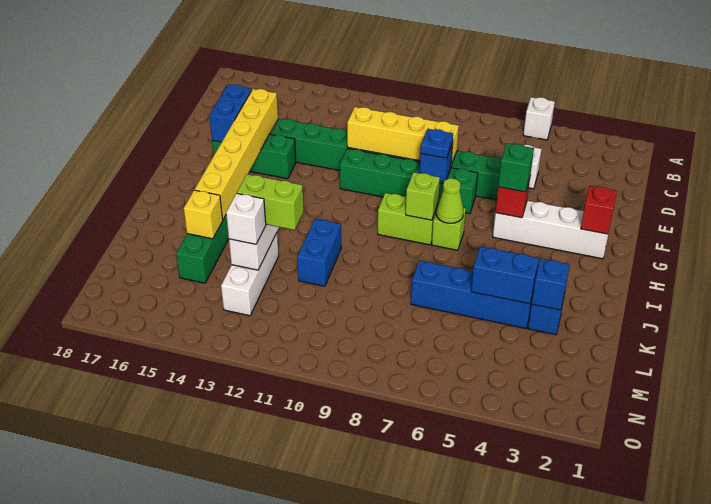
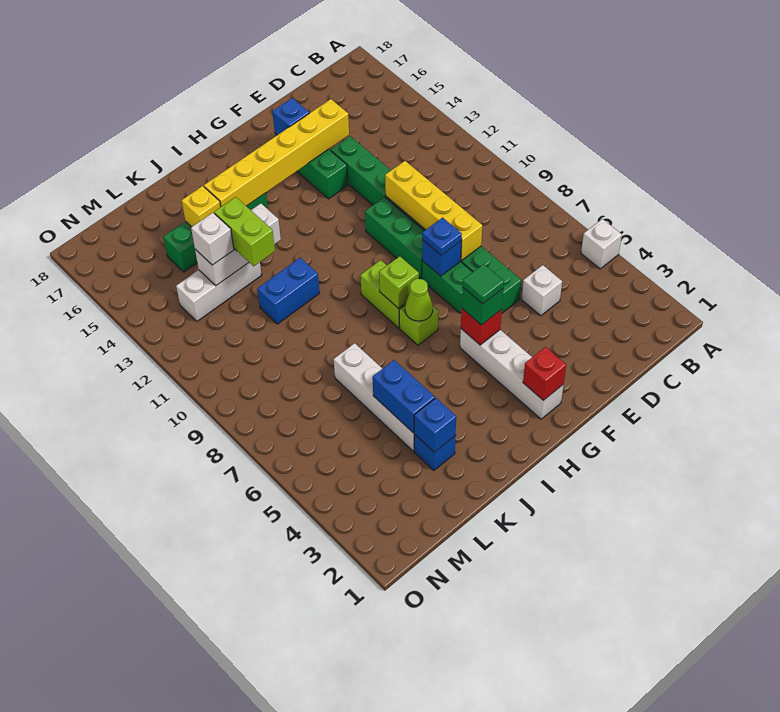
blue 1x2 brick [209,84,252,142] -> blue 1x1 brick [272,98,309,135]
none -> green 1x1 tile [462,264,504,304]
blue 1x4 brick [411,261,533,328] -> white 1x4 brick [334,343,414,451]

